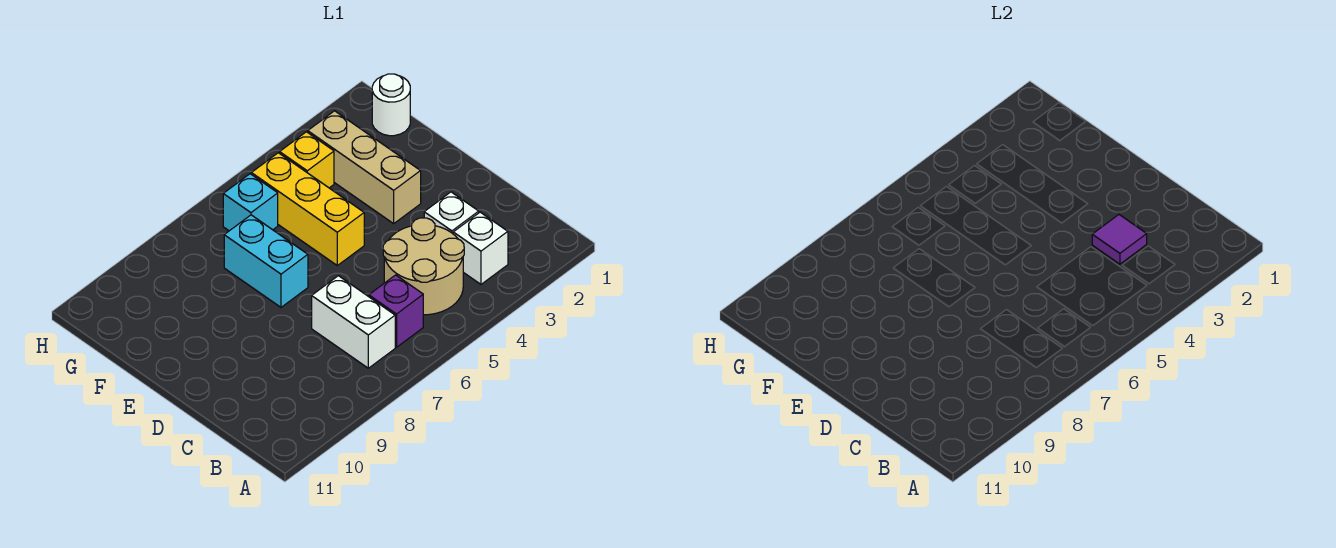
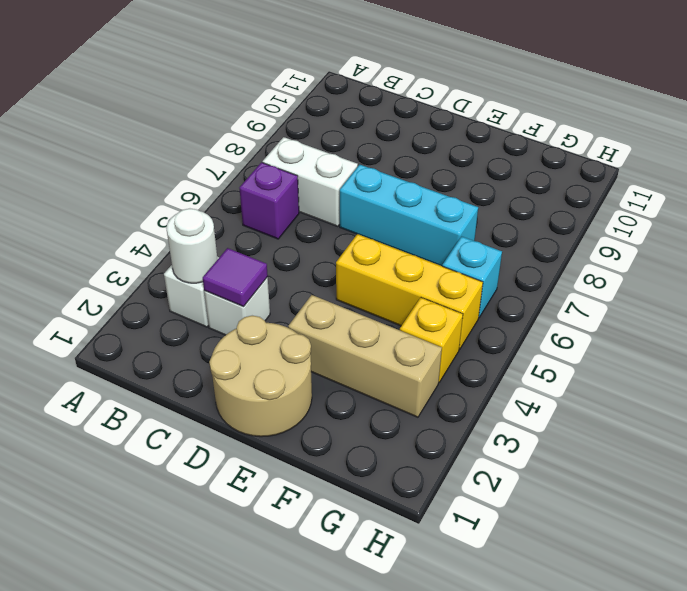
tan 2x2 round brick [383,218,464,315] -> tan 2x2 round brick moved to [209,316,312,437]
cyan 1x2 brick [224,215,308,307] -> cyan 1x3 brick [340,164,478,266]
white 1x1 round brick [372,74,410,136] -> white 1x1 round brick moved to [166,209,218,283]

